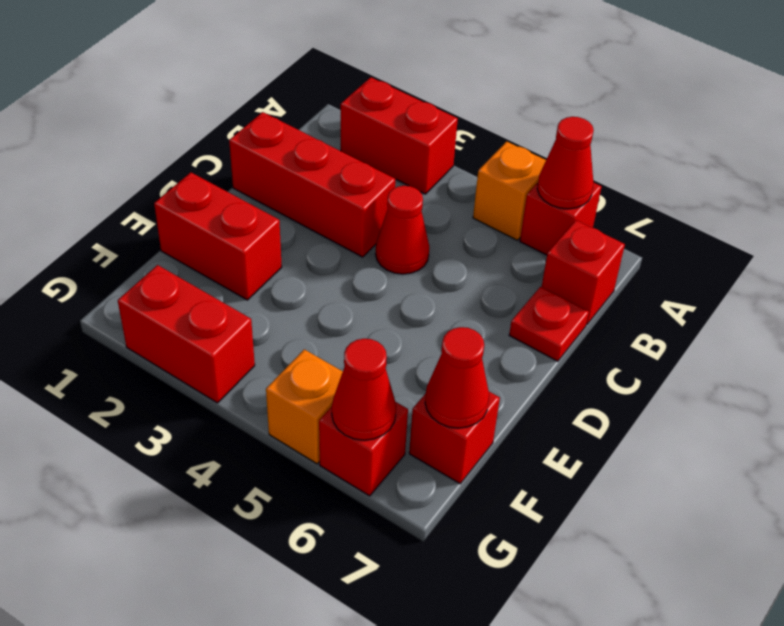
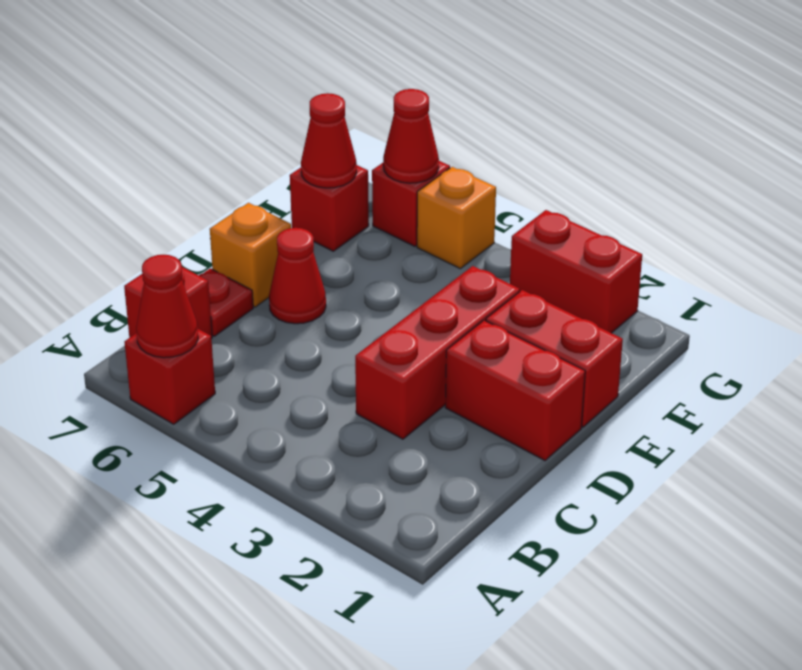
red 1x2 brick [341,77,458,194] -> red 1x2 brick moved to [445,320,585,461]
orange 1x1 brick [473,142,546,240] -> orange 1x1 brick moved to [210,203,291,307]
red 1x3 brick [229,112,395,257] -> red 1x3 brick turned to [355,266,520,439]
red 1x1 cone [376,186,429,274] -> red 1x1 cone moved to [269,228,326,324]

